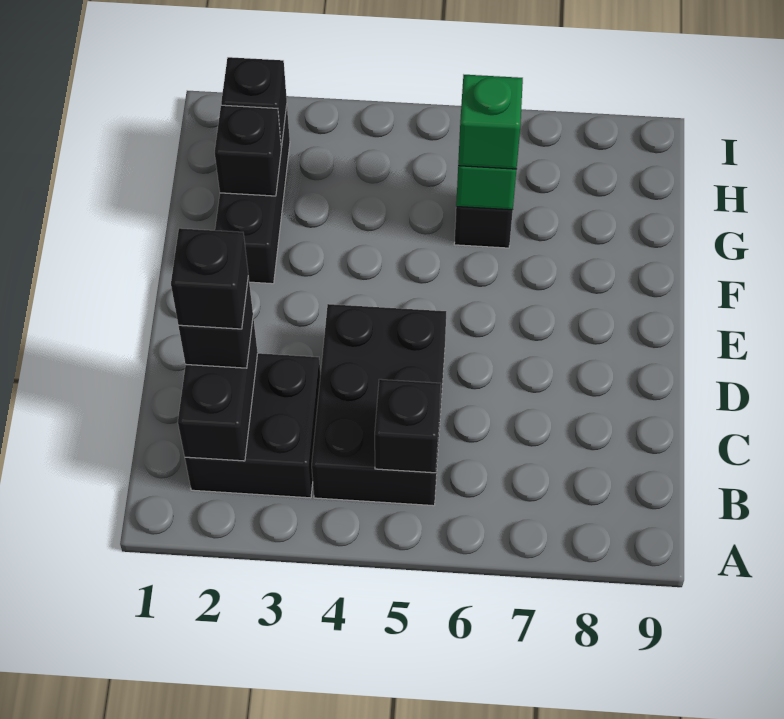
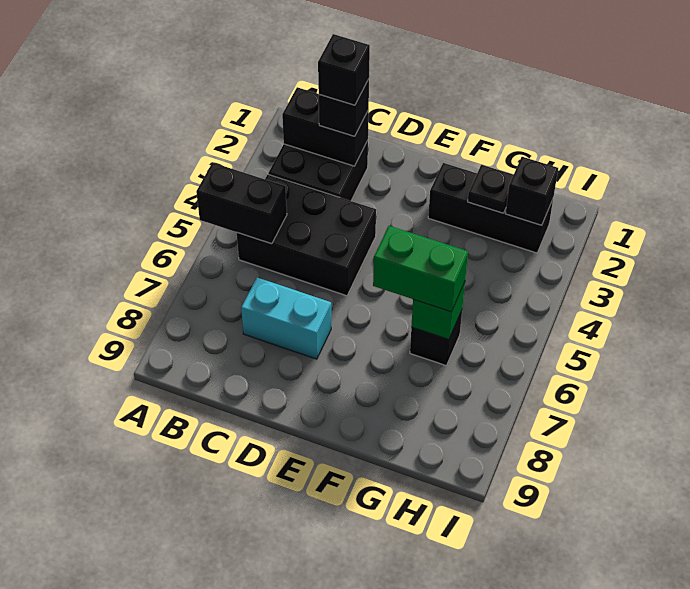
black 1x1 brick [375,379,441,473] -> black 1x2 brick [196,163,287,244]
none -> cyan 1x2 brick [241,278,331,359]
black 1x1 brick [215,105,281,196] -> black 1x1 plate [468,165,513,213]
green 1x1 brick [458,75,523,169] -> green 1x2 brick [373,226,468,312]

